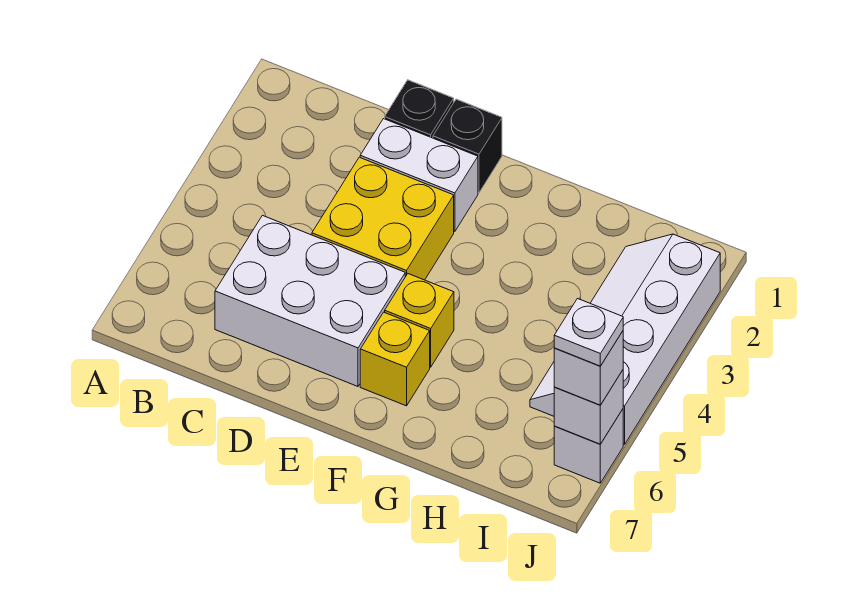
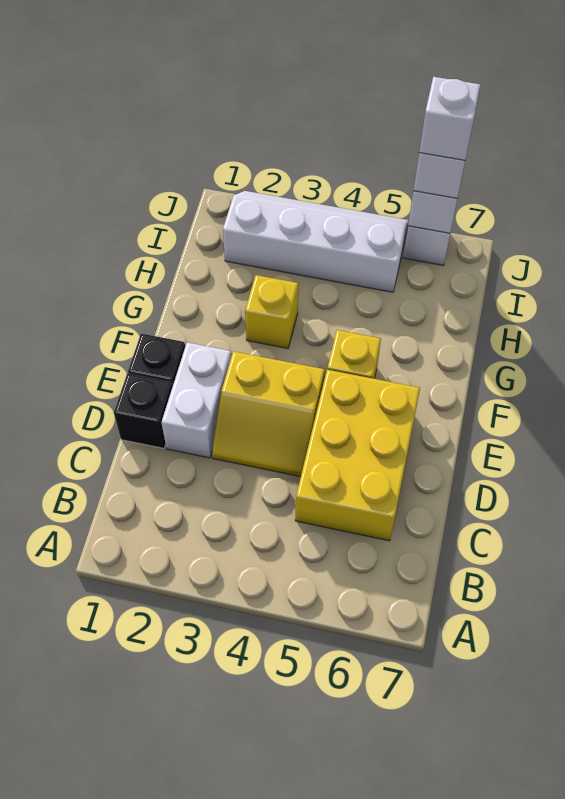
white 2x3 brick [215,216,405,386] -> yellow 2x3 brick [295,370,420,541]
yellow 2x2 brick [312,157,454,280] -> yellow 2x2 slope [212,351,325,477]
yellow 1x1 brick [360,312,430,406] -> yellow 1x1 brick moved to [245,275,298,348]
white 2x4 slope [530,234,720,444] -> white 2x4 slope turned to [223,191,409,292]
white 1x1 plate [554,299,623,366] -> white 1x1 brick [419,77,480,160]

